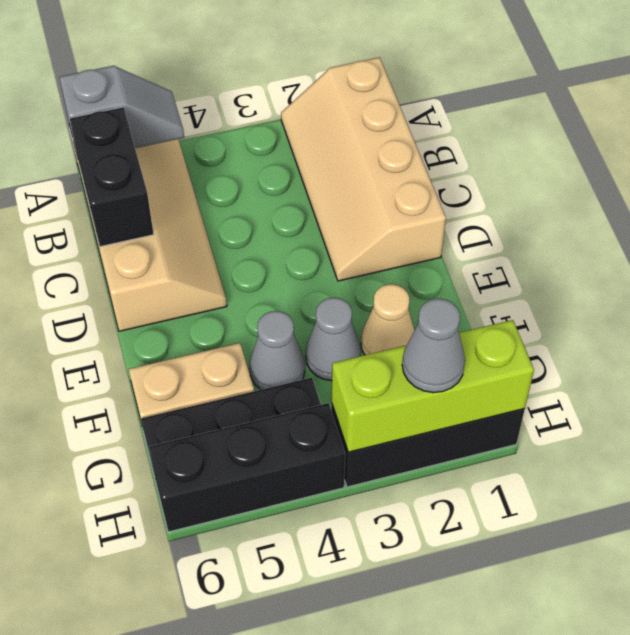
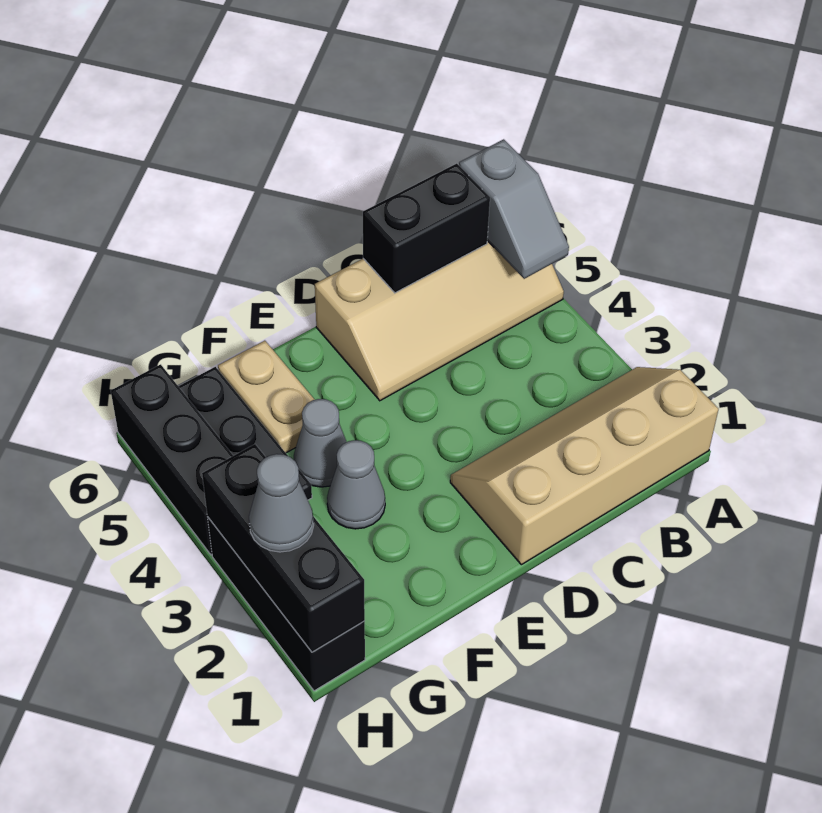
tan 1x1 cone [361,284,414,355] -> none
lime 1x3 brick [332,320,534,452] -> black 1x3 brick [202,444,365,652]

